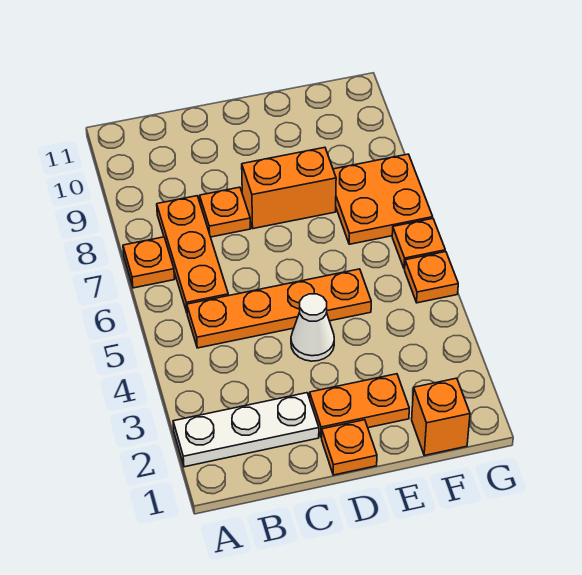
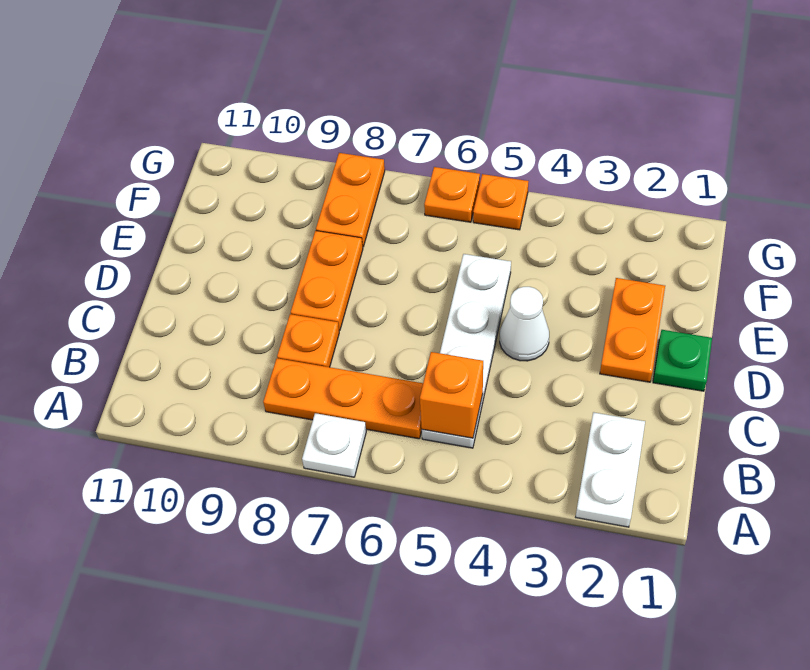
white 1x3 plate [173,393,319,467] -> white 1x2 plate [576,412,645,527]
orange 1x1 plate [123,237,174,288] -> white 1x1 plate [302,413,366,477]
orange 1x4 plate [187,269,371,348] -> white 1x4 plate [422,254,511,448]
orange 1x1 plate [322,420,377,475] -> green 1x1 plate [653,330,712,391]
orange 1x2 brick [242,147,336,229] -> orange 1x2 plate [291,231,363,331]
orange 1x1 brick [412,378,470,455] -> orange 1x1 brick moved to [420,352,483,438]
orange 2x2 plate [333,154,433,244] -> orange 1x2 plate [316,153,385,247]

